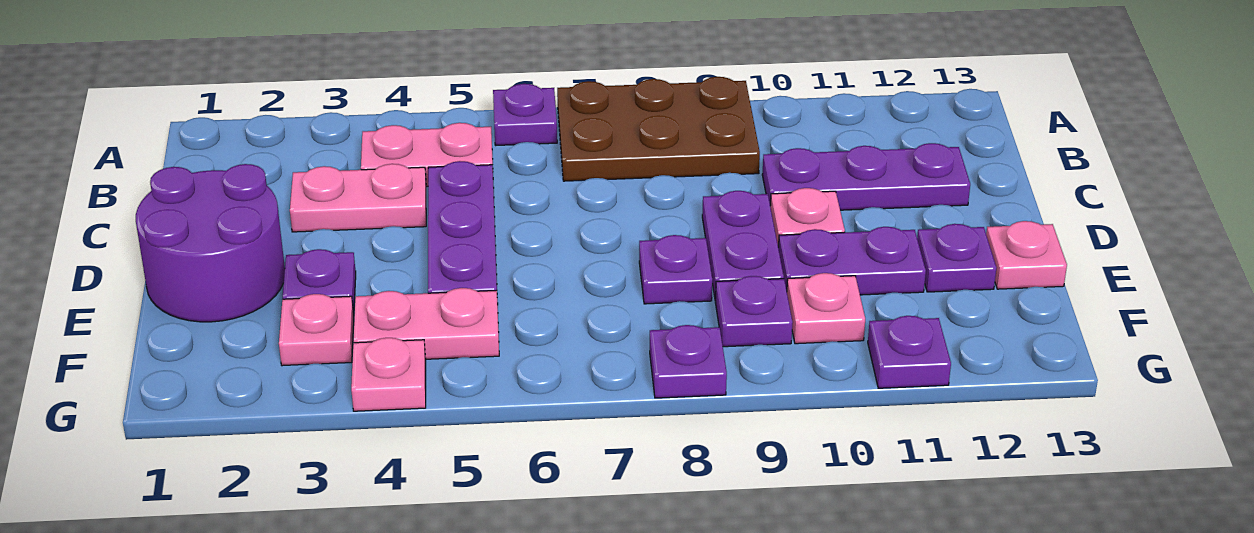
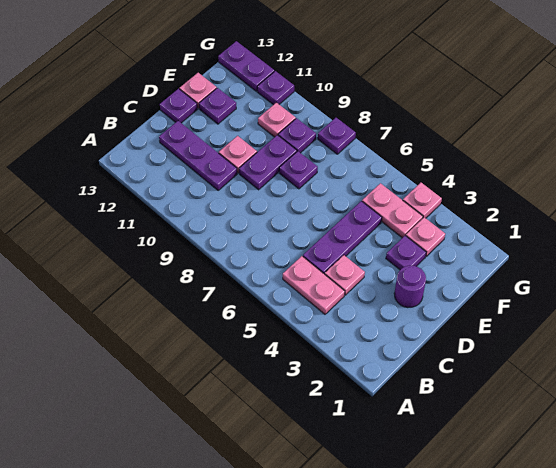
purple 1x1 plate [493,84,557,145] -> purple 1x1 plate moved to [160,89,197,123]
brown 2x3 plate [557,77,760,181] -> none
pink 1x2 plate [290,164,426,232] -> pink 1x1 plate [325,255,365,295]
purple 2x2 round brick [136,164,285,322] -> purple 1x1 round brick [394,266,426,308]
purple 1x2 plate [778,227,926,295] -> purple 1x2 plate moved to [218,41,274,91]

